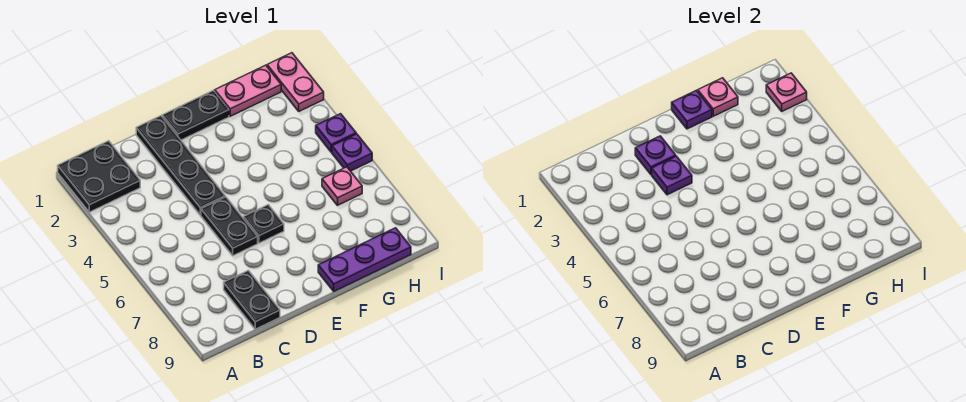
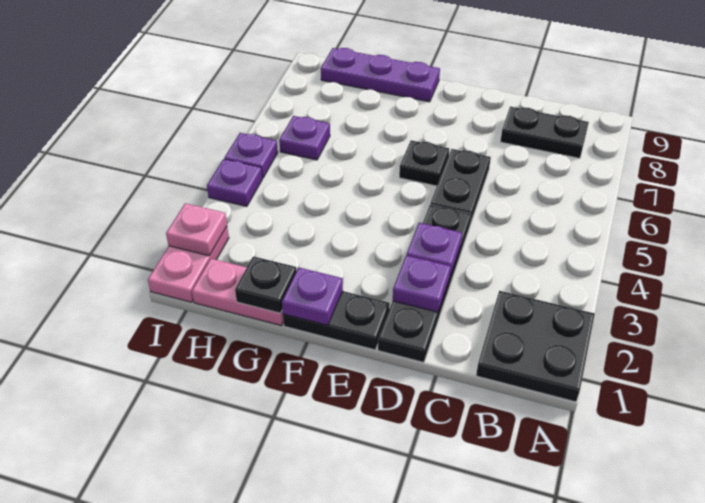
black 1x2 plate [224,270,280,329] -> black 1x2 plate turned to [500,107,589,158]
pink 1x1 plate [698,78,738,116] -> black 1x1 plate [235,256,296,313]
pink 1x1 plate [322,167,362,205] -> purple 1x1 plate [279,116,330,160]

